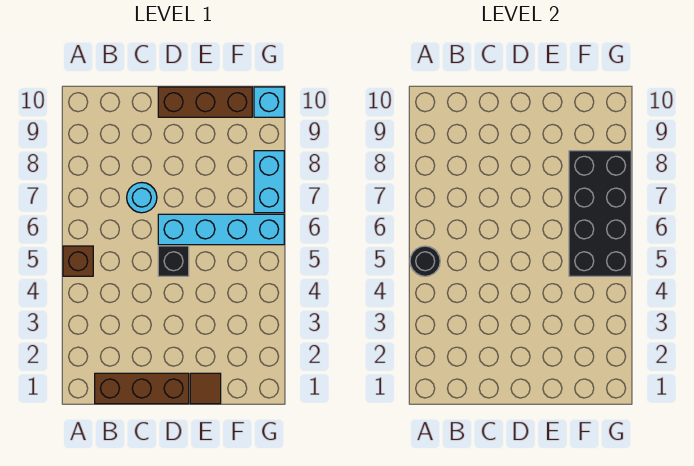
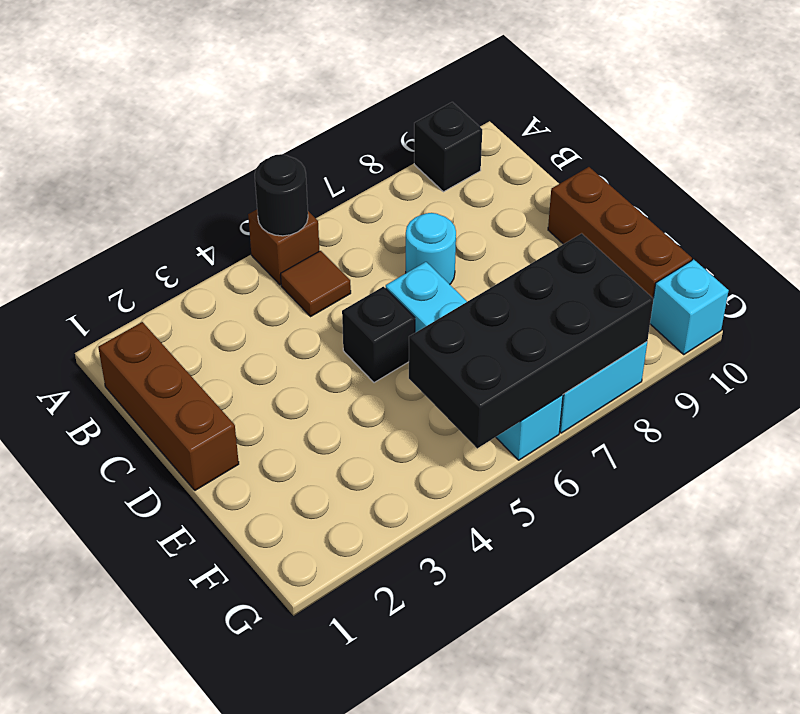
none -> black 1x1 brick [414,102,482,192]
brown 1x1 tile [190,373,221,404] -> brown 1x1 tile moved to [281,251,351,316]

